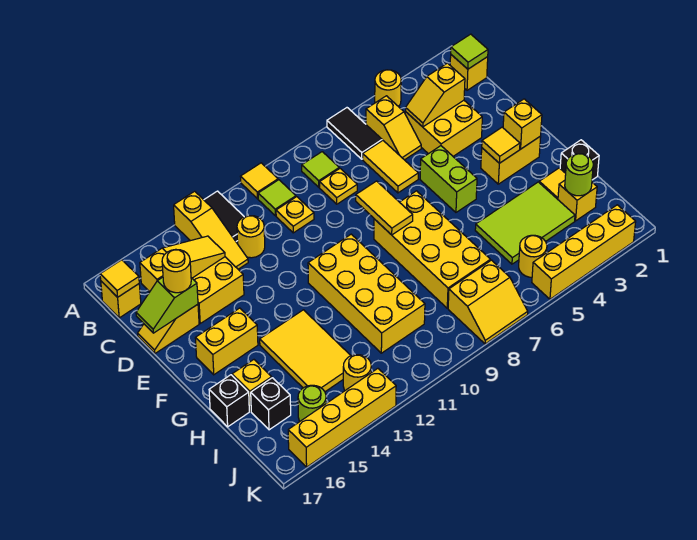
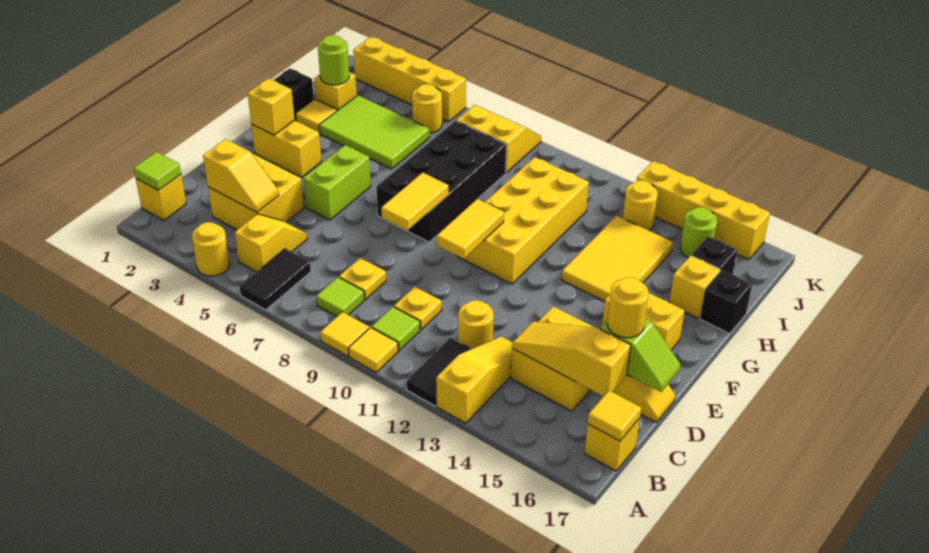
yellow 1x2 tile [363,141,418,193] -> yellow 1x2 tile moved to [437,199,504,259]
yellow 1x1 tile [482,127,520,163] -> yellow 1x1 tile moved to [320,312,369,356]
yellow 2x4 brick [374,191,490,308] -> black 2x4 brick [377,121,507,242]

